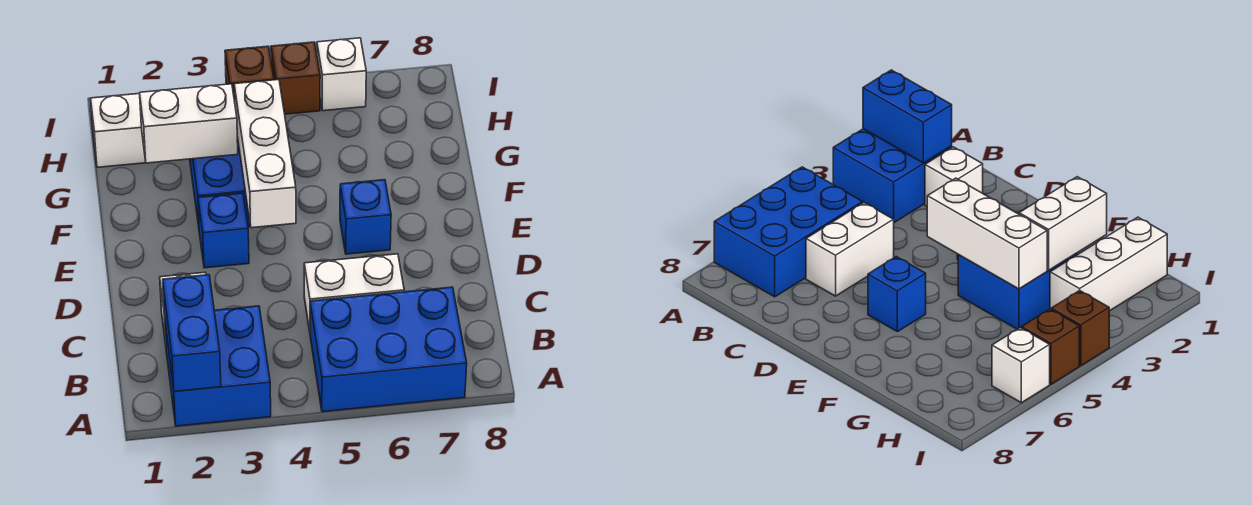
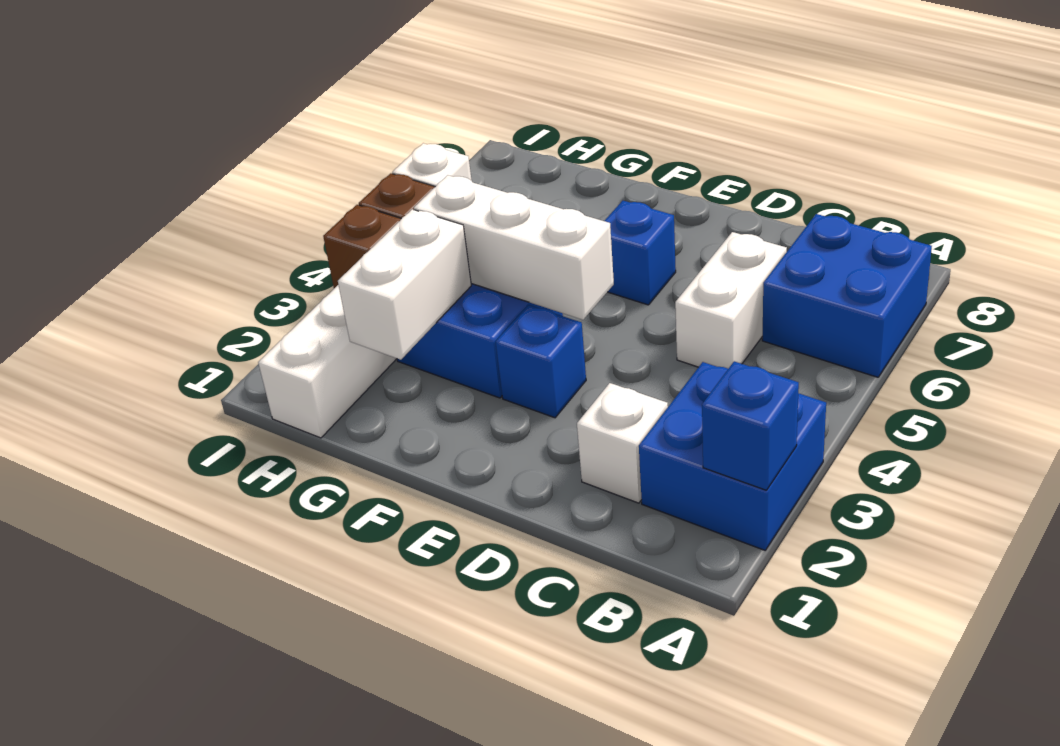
blue 1x2 brick [163,275,221,391] -> blue 1x1 brick [702,361,799,490]
blue 2x3 brick [310,287,467,412] -> blue 2x2 brick [762,214,932,377]

